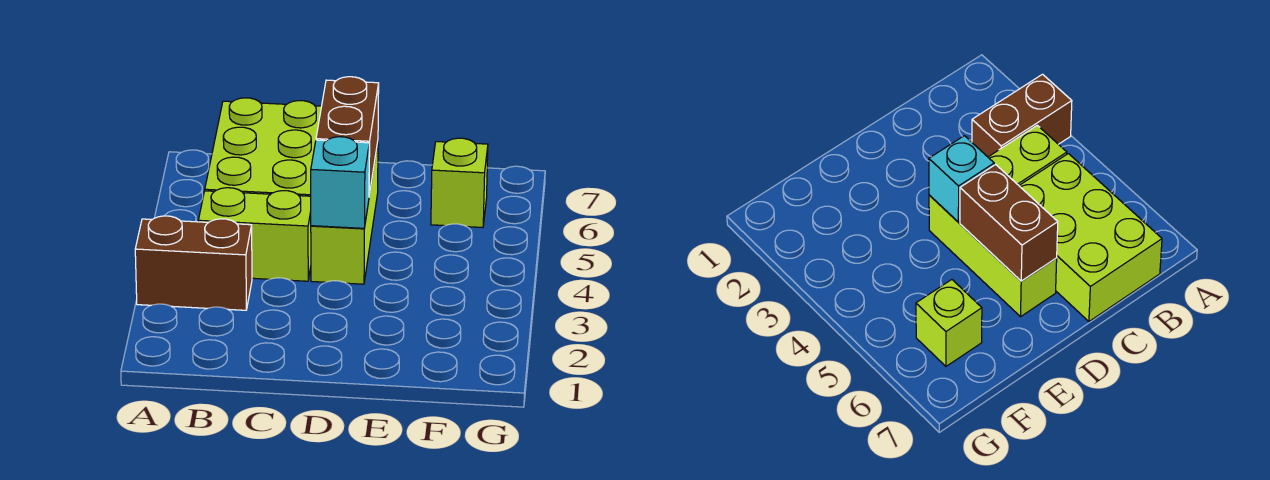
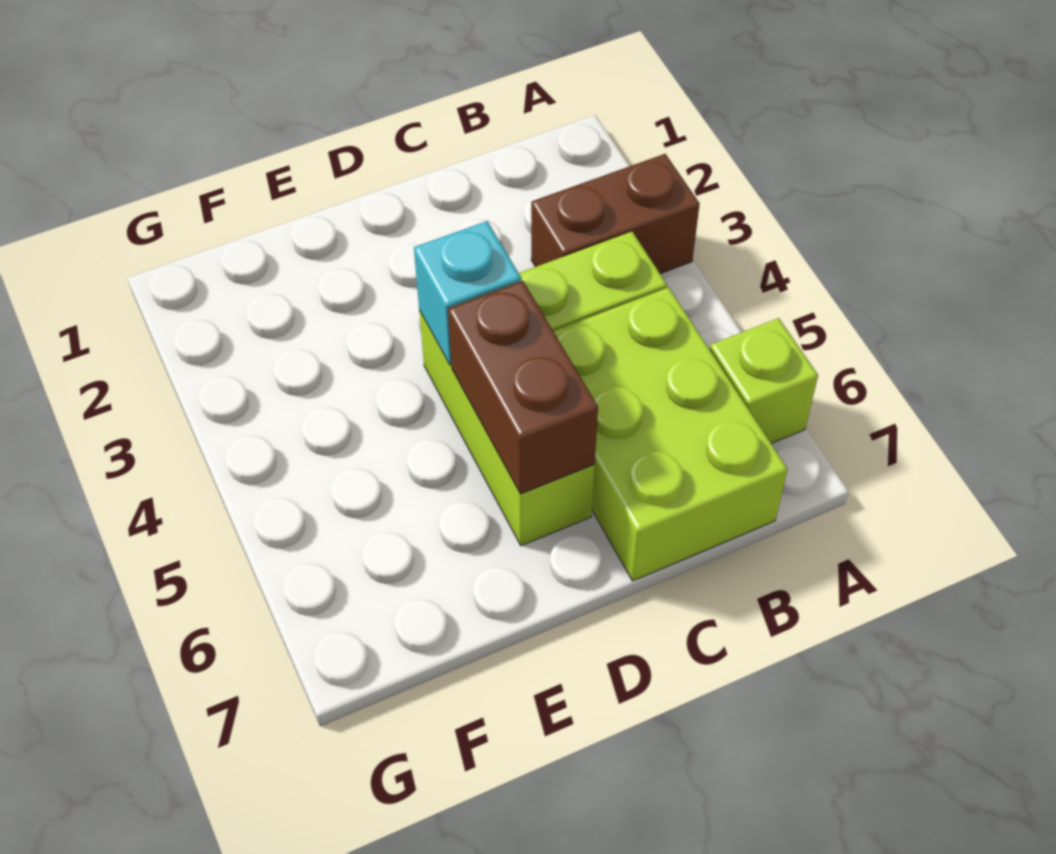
lime 1x1 brick [431,138,488,228] -> lime 1x1 brick moved to [710,318,818,443]

